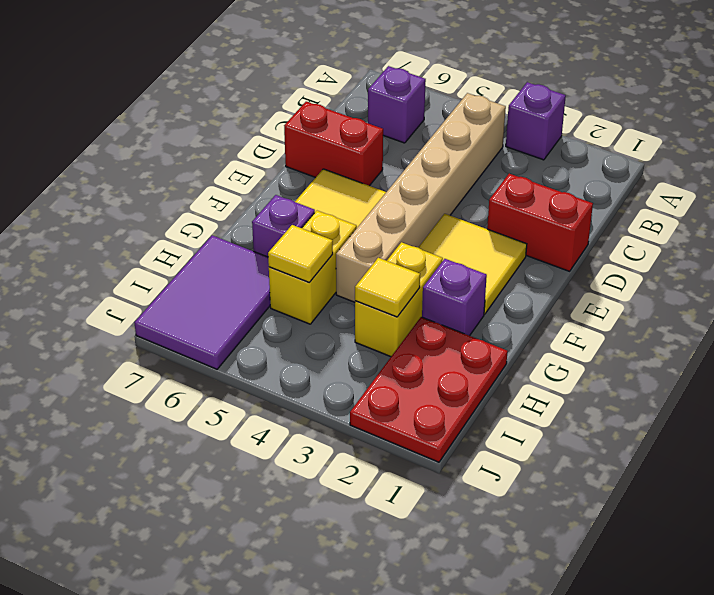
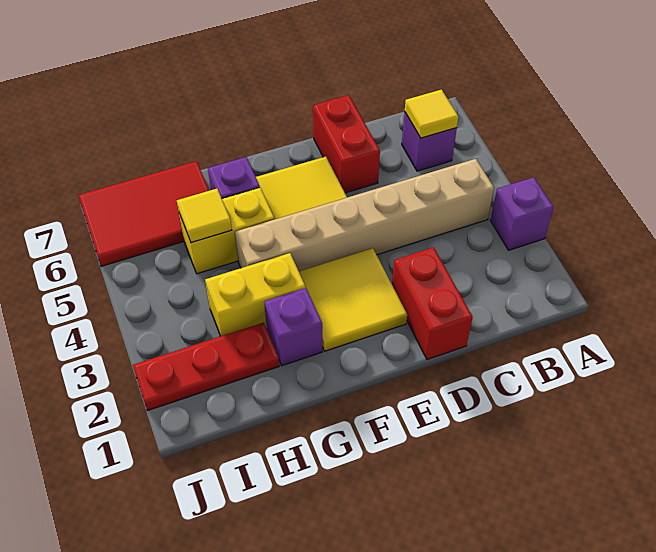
red 2x3 plate [350,317,508,462] -> red 1x3 plate [133,322,279,411]
yellow 1x1 tile [355,258,420,317] -> yellow 1x1 tile moved to [405,90,458,138]
purple 2x3 tile [134,235,270,369] -> red 2x3 tile [78,161,209,266]

